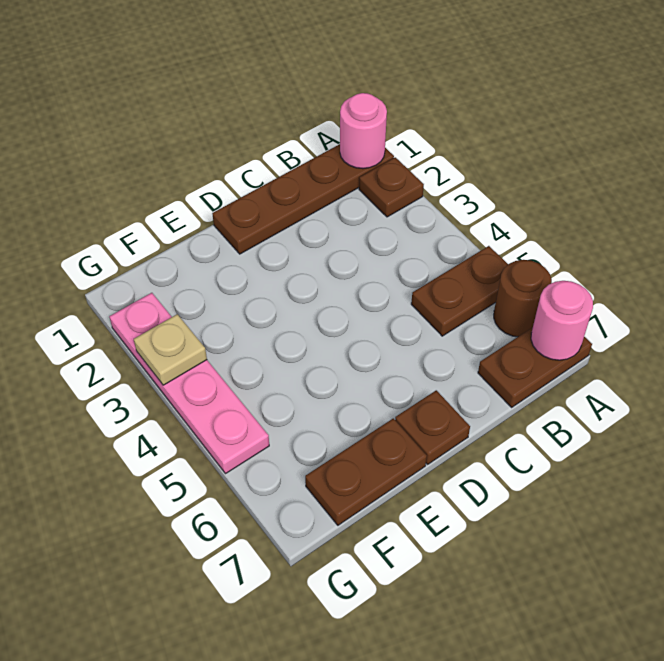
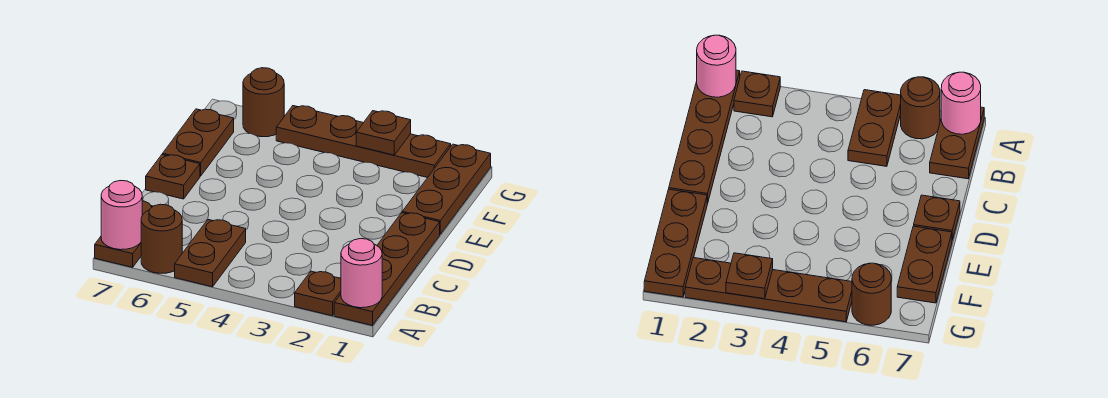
none -> brown 1x3 plate [402,144,491,234]
pink 1x4 plate [109,293,269,474] -> brown 1x4 plate [276,106,451,178]
tan 1x1 plate [134,314,207,385] -> brown 1x1 plate [356,111,411,155]
none -> brown 1x1 round brick [243,68,284,137]

